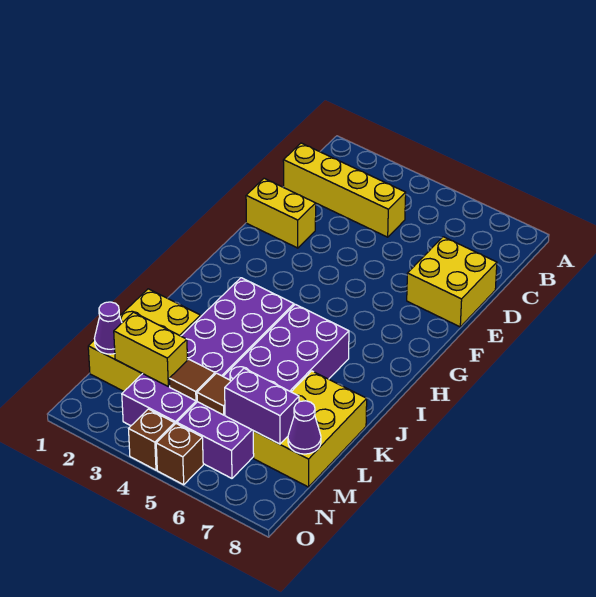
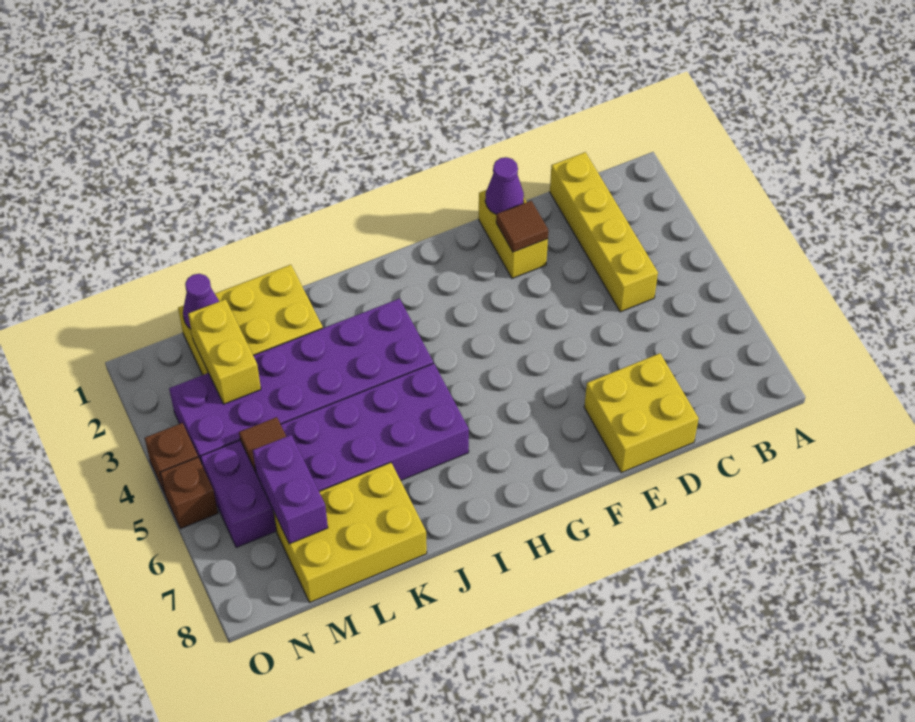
brown 1x1 tile [169,359,215,401] -> brown 1x1 tile moved to [496,201,548,252]
purple 1x1 cone [288,401,321,454] -> purple 1x1 cone moved to [485,157,524,214]

